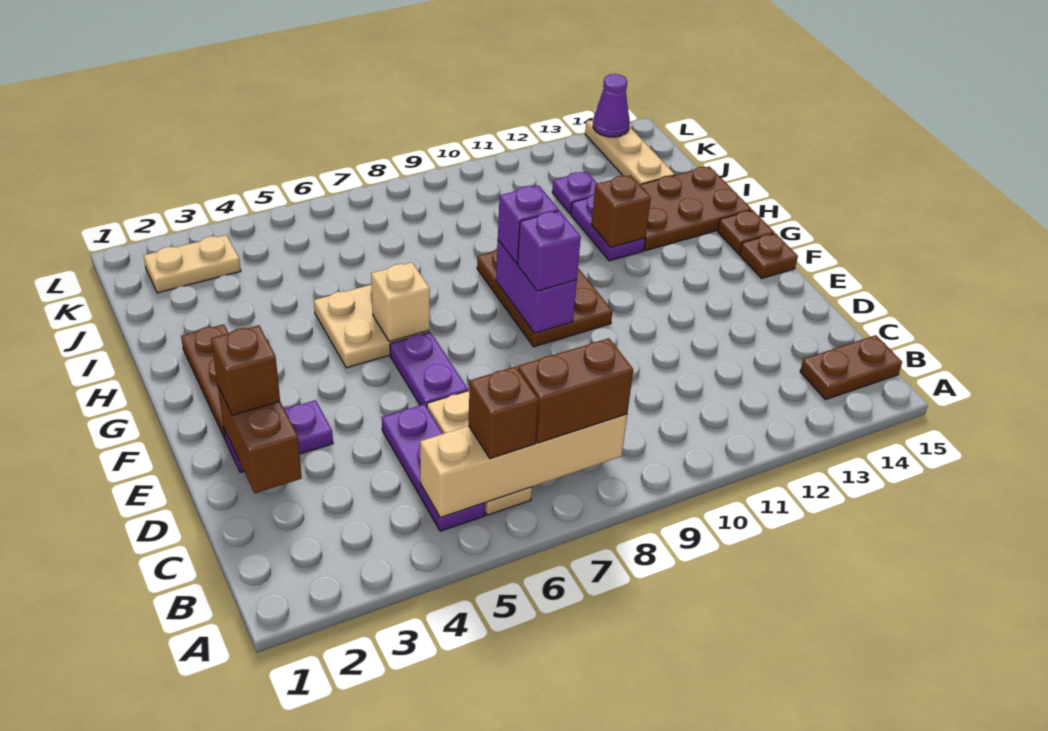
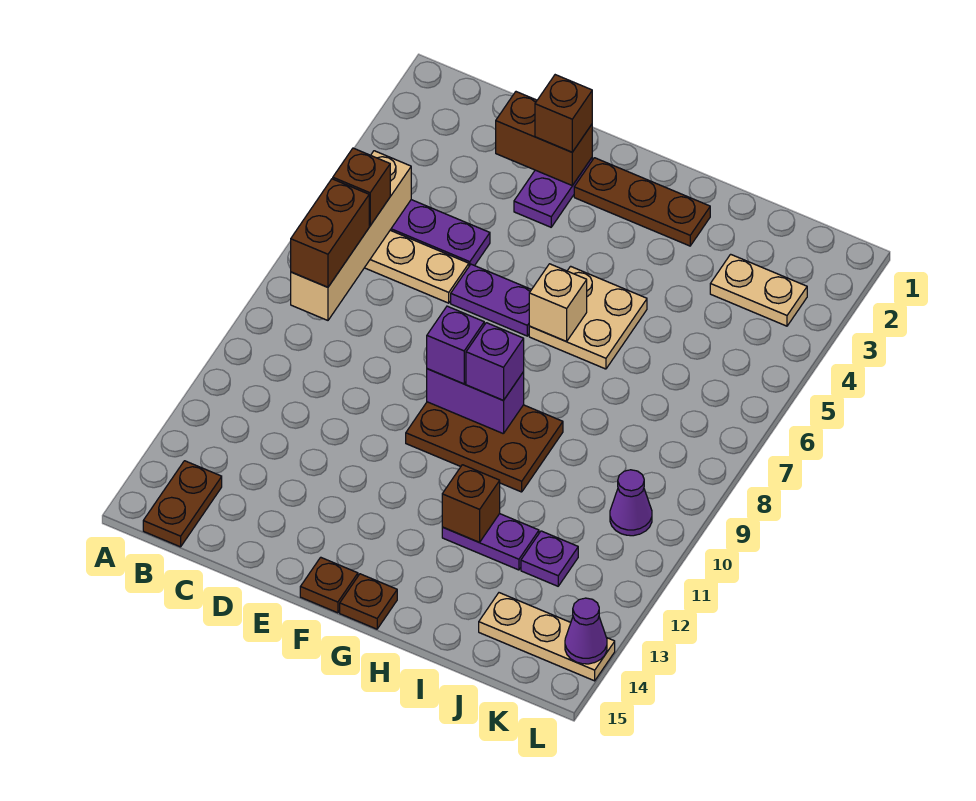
brown 2x3 plate [640,166,752,250] -> none
tan 1x2 plate [144,235,241,293] -> tan 1x2 plate turned to [710,254,807,326]
none -> purple 1x1 cone [610,470,652,536]

